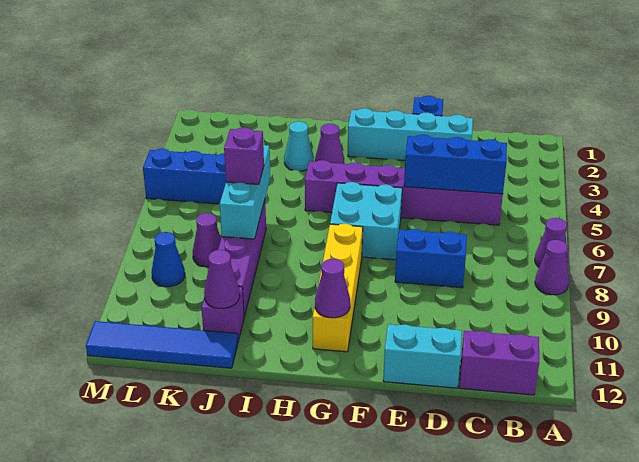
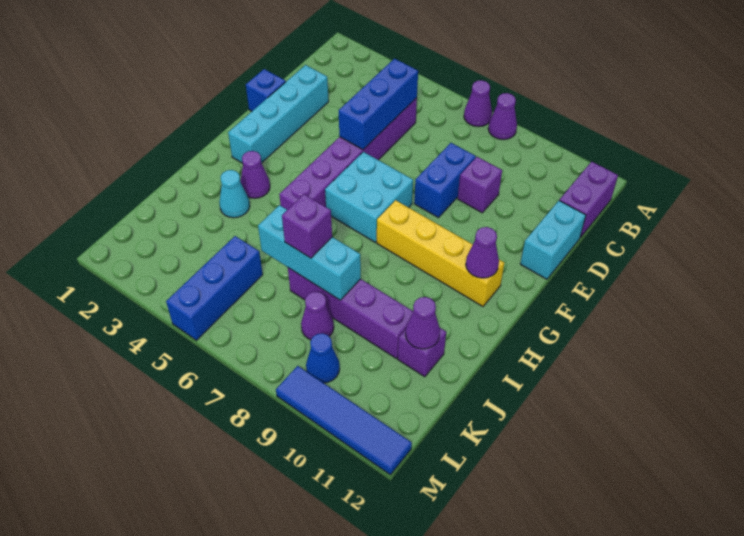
none -> purple 1x1 brick [458,157,502,213]
blue 1x4 tile [86,321,238,368] -> blue 1x4 tile turned to [276,366,412,475]

